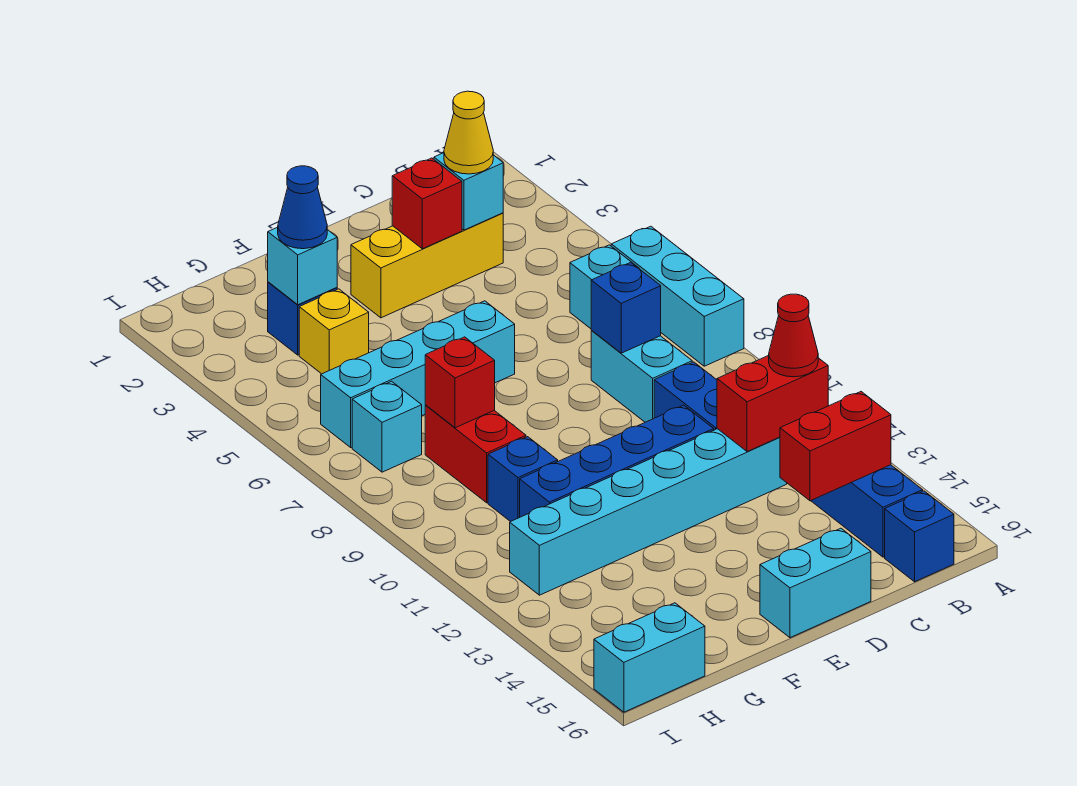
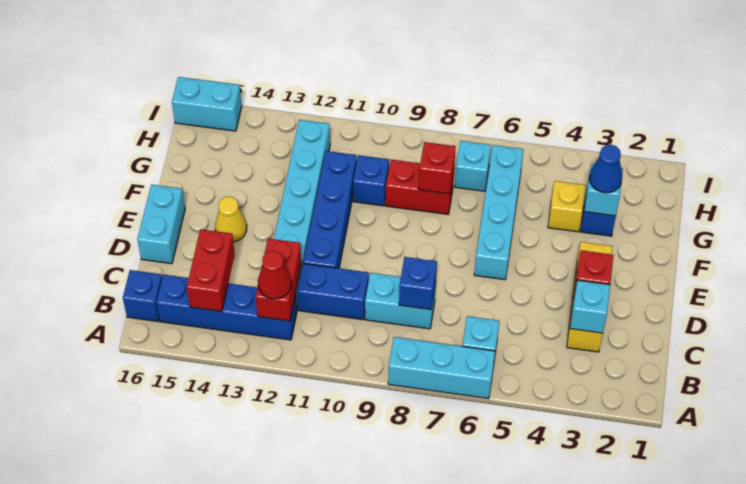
yellow 1x1 cone [444,91,493,174] -> yellow 1x1 cone moved to [215,196,247,242]
cyan 1x2 brick [594,603,705,712] -> cyan 1x2 brick turned to [172,77,242,131]

